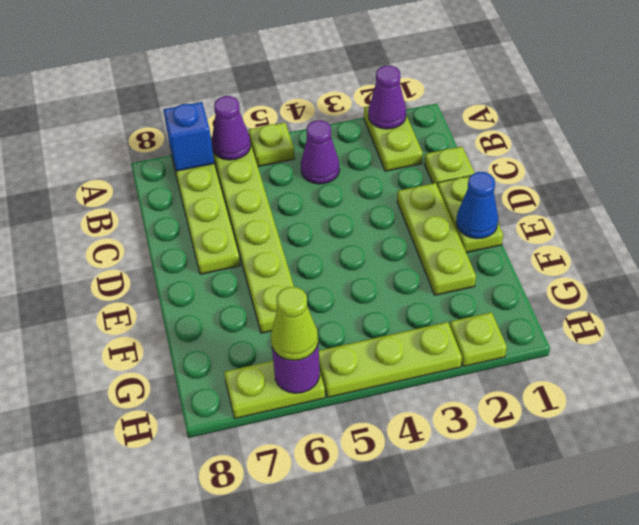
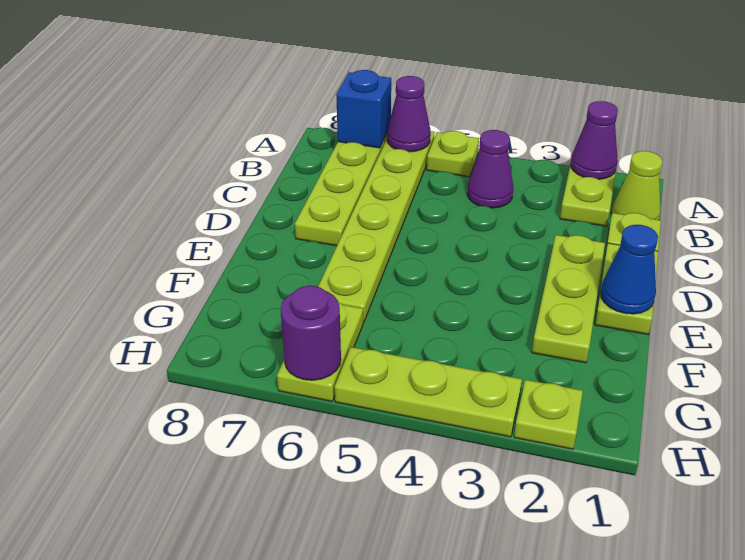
lime 1x2 plate [224,361,325,419] -> lime 1x2 plate turned to [277,303,363,401]
lime 1x1 cone [271,287,318,360] -> lime 1x1 cone moved to [611,151,662,220]

